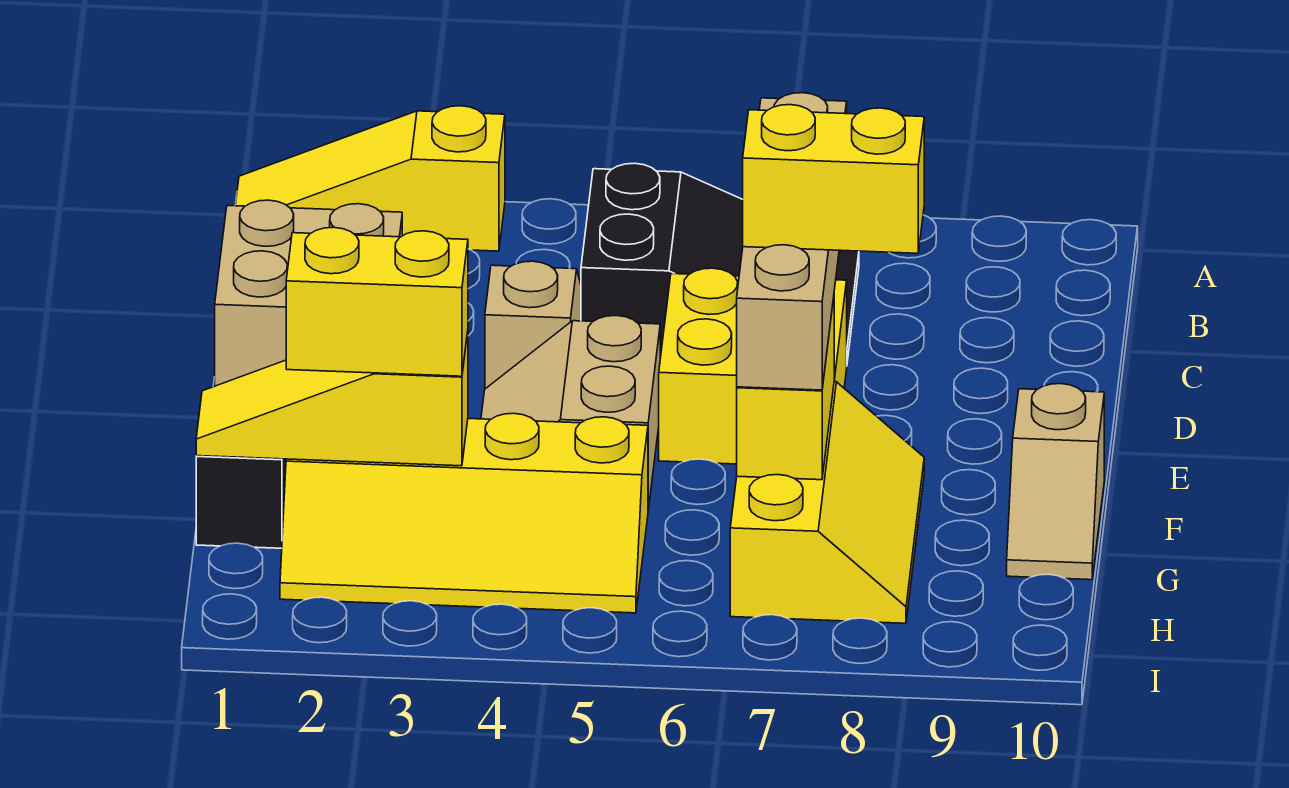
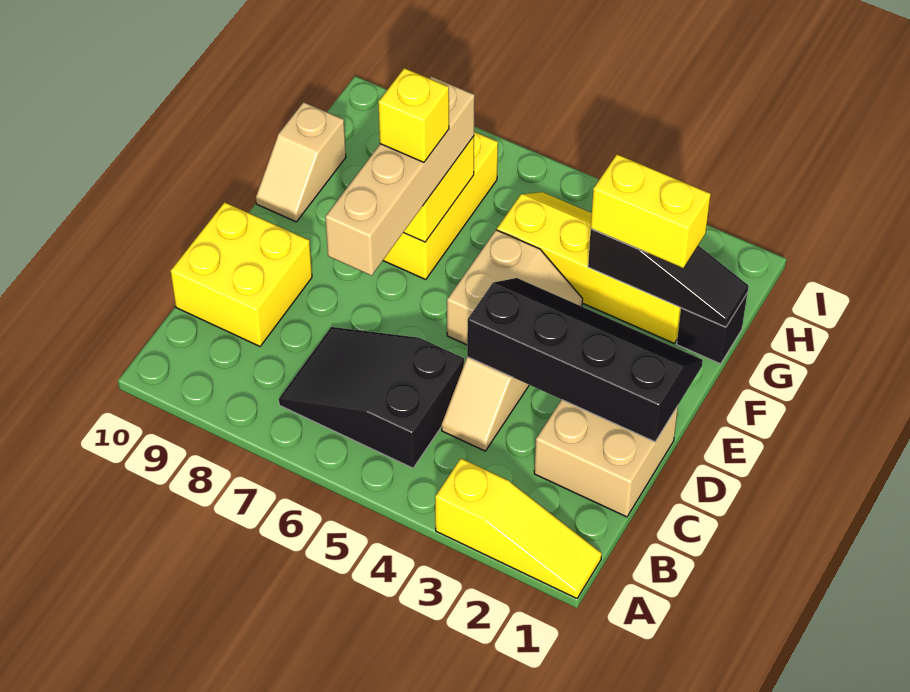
none -> black 2x4 slope [467,278,703,442]
yellow 2x2 brick [659,268,847,464] -> yellow 2x2 brick moved to [171,202,312,346]
yellow 1x2 brick [743,105,924,253] -> yellow 1x1 brick [378,68,449,162]
tan 1x2 slope [1007,384,1104,580] -> tan 1x2 slope turned to [256,102,346,222]
yellow 1x3 slope [196,332,468,466] -> black 1x3 slope [588,229,749,327]

